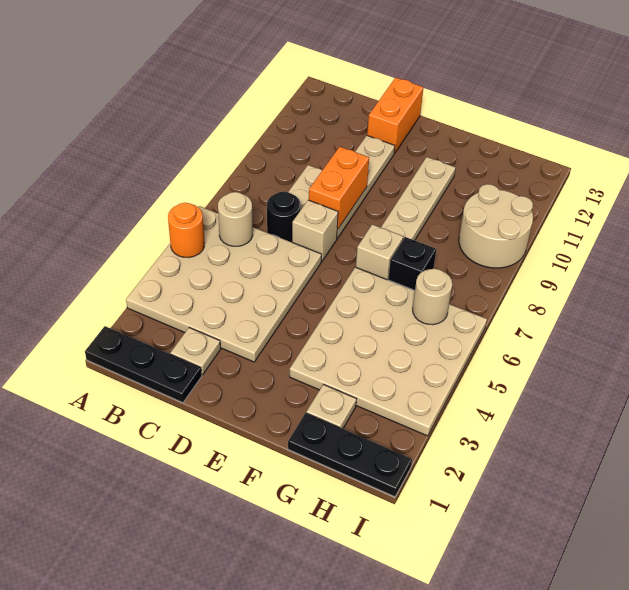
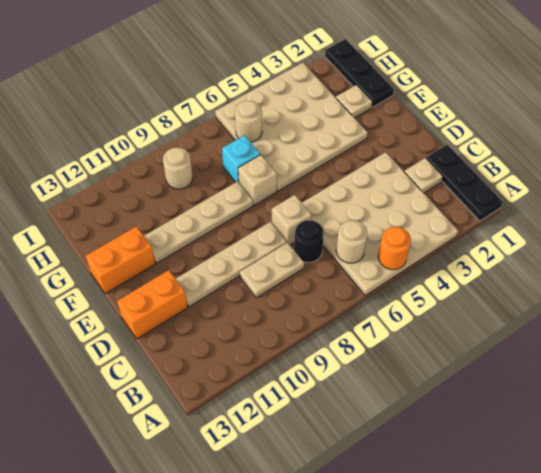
orange 1x2 brick [309,147,369,229] -> orange 1x2 brick moved to [86,226,155,294]
black 1x1 brick [388,237,436,290] -> cyan 1x1 brick [222,135,260,182]
tan 2x2 round brick [459,184,533,268] -> tan 1x1 round brick [163,147,193,189]

